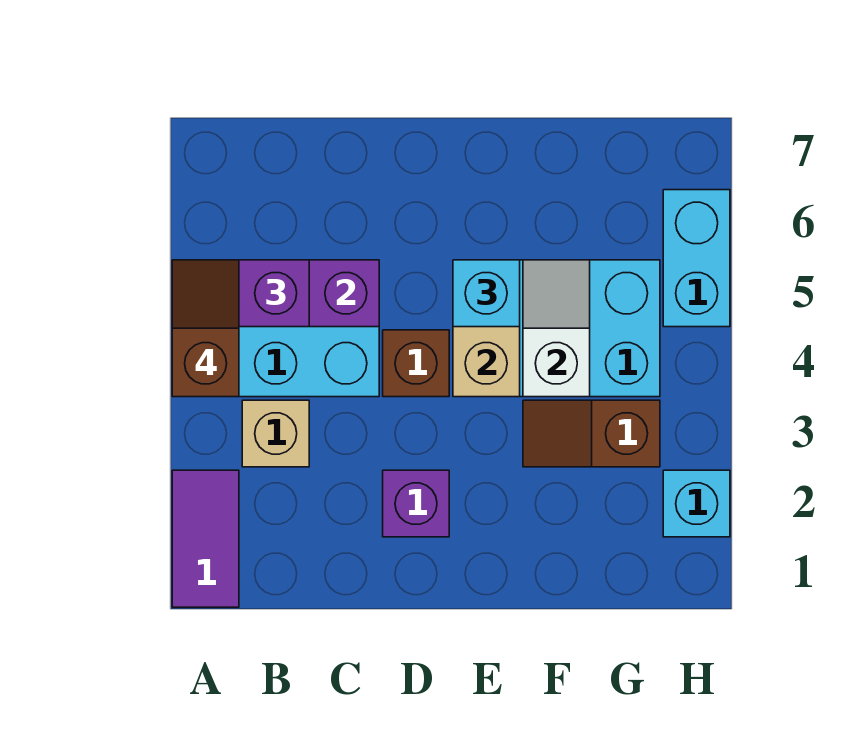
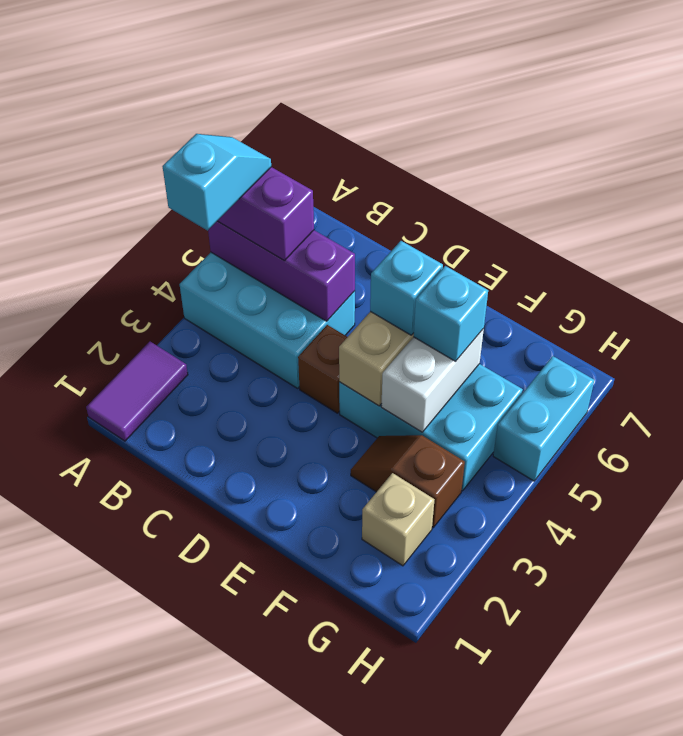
brown 1x2 slope [172,260,239,397] -> cyan 1x2 slope [162,134,271,231]
tan 1x1 brick [242,400,309,467] -> tan 1x1 brick moved to [362,473,434,566]
purple 1x1 brick [383,470,449,537] -> none
white 1x2 slope [523,260,590,397] -> white 1x2 brick [381,329,484,432]
cyan 1x1 brick [663,470,730,537] -> cyan 1x1 brick moved to [413,266,488,361]

